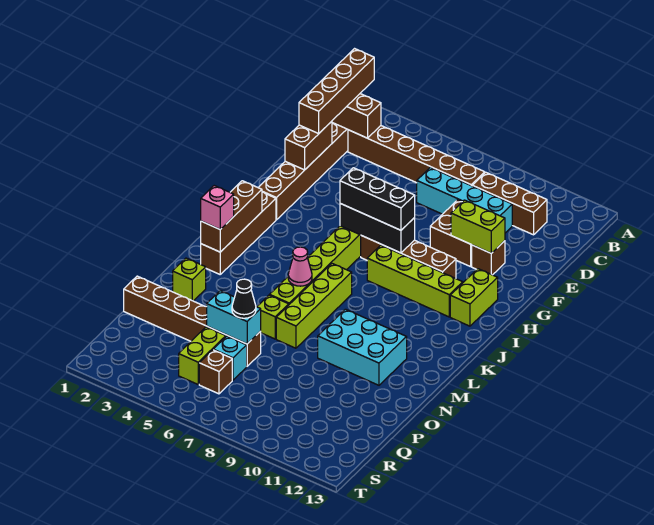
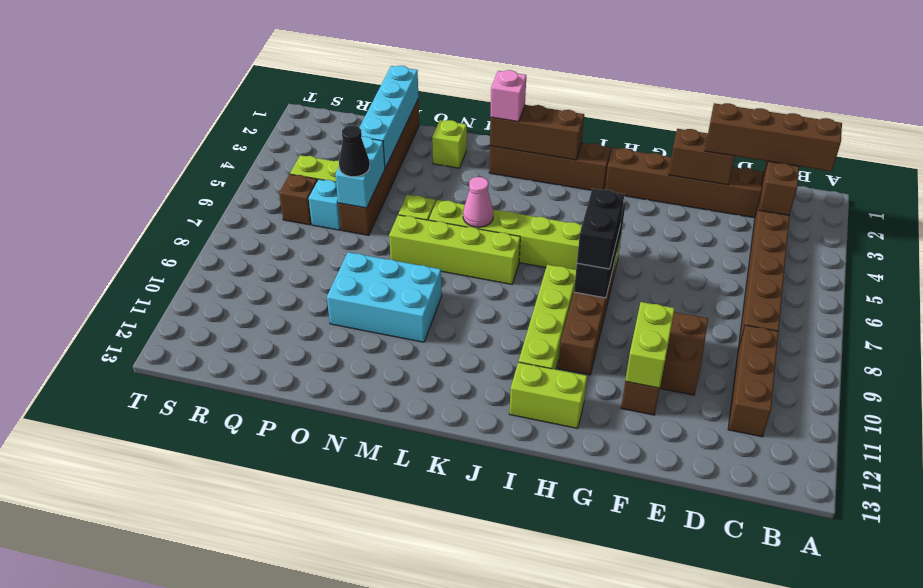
cyan 1x4 brick [417,168,512,233] -> cyan 1x4 brick moved to [359,66,418,168]
black 1x3 brick [340,168,415,230] -> black 1x2 brick [577,189,624,269]
cyan 2x3 brick [318,309,407,385] -> cyan 2x3 brick turned to [327,252,442,342]

